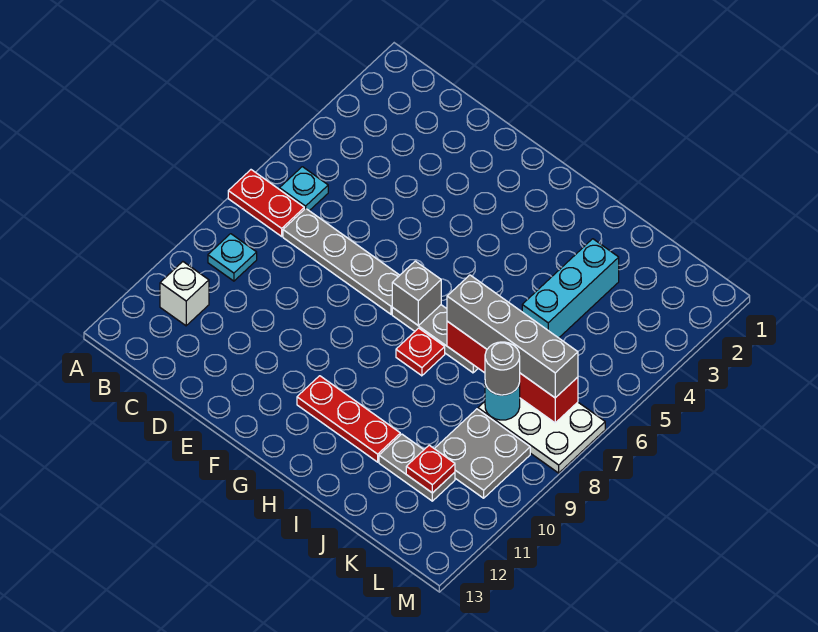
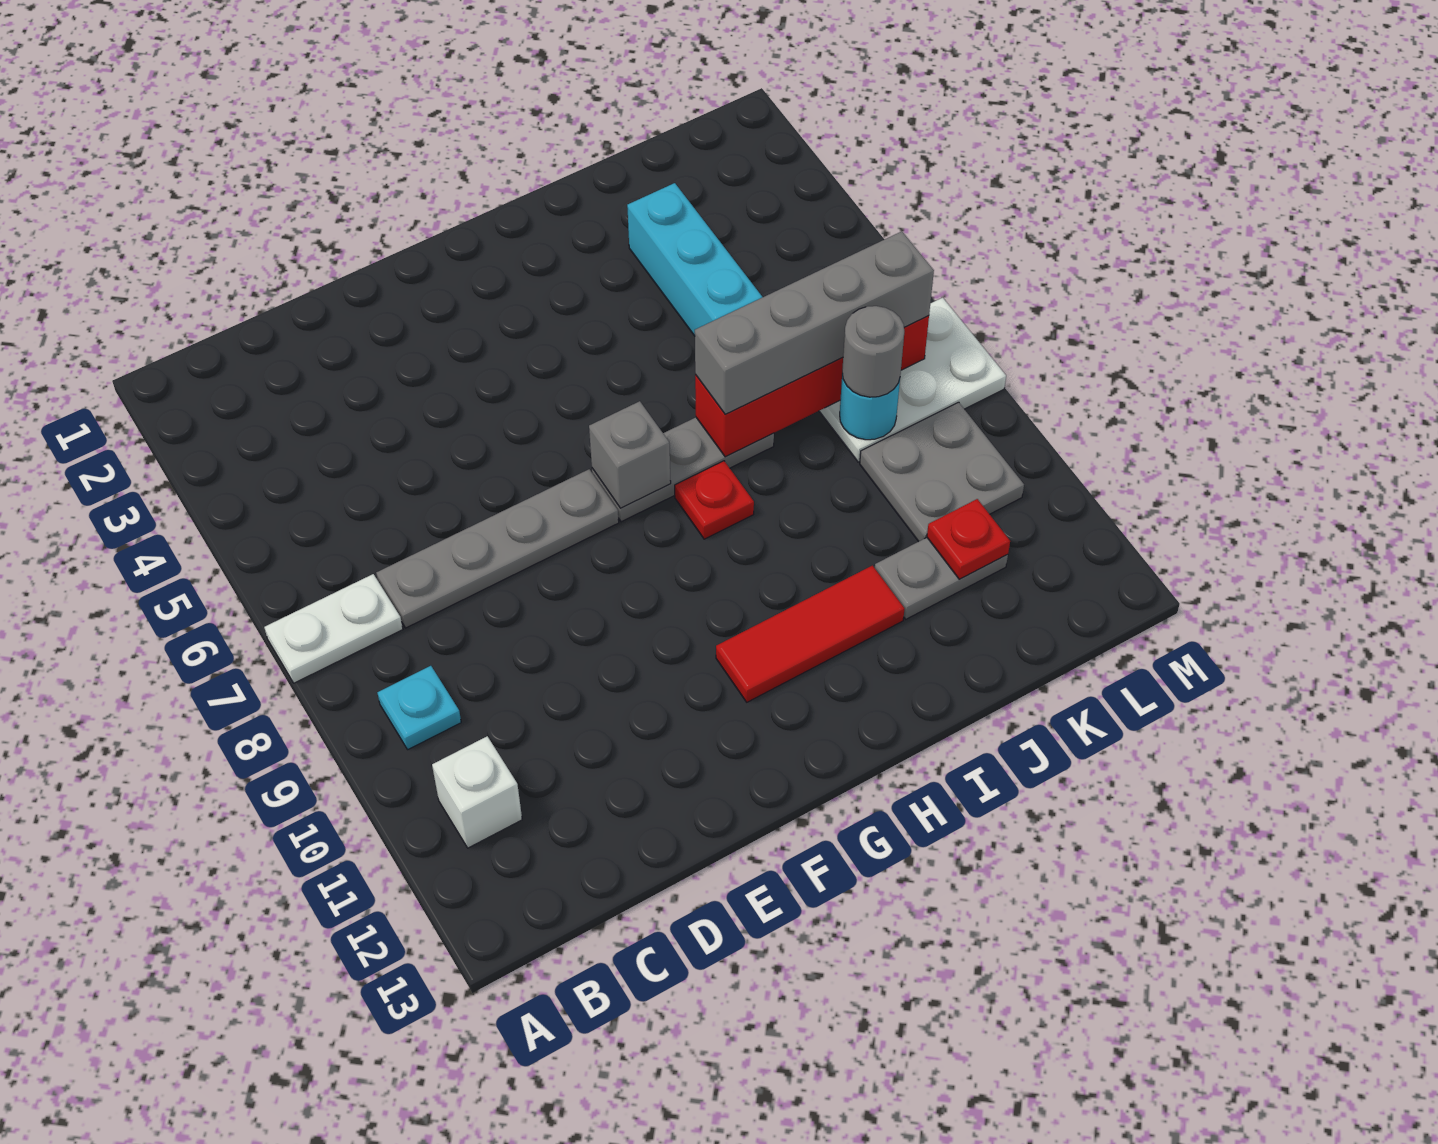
red 1x2 plate [228,170,304,236] -> white 1x2 plate [264,574,403,683]
cyan 1x1 plate [280,167,328,211] -> none
red 1x3 plate [297,376,400,462] -> red 1x3 tile [716,566,904,702]

